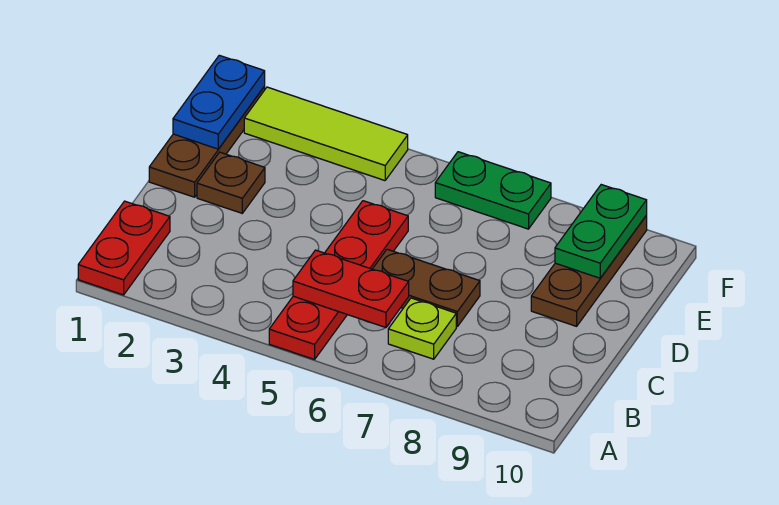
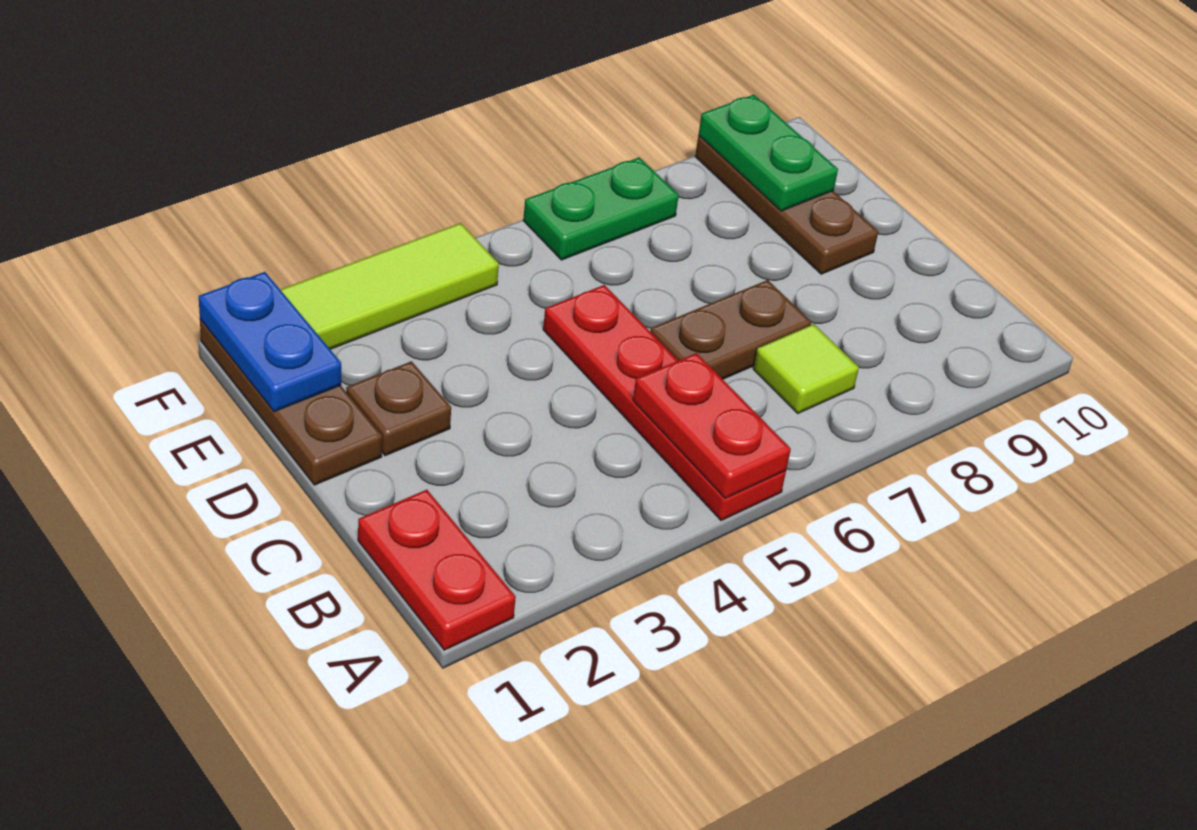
red 1x2 plate [293,250,409,328] -> red 1x2 plate turned to [633,353,791,498]
lime 1x1 plate [388,298,456,359] -> lime 1x1 tile [753,324,859,413]

